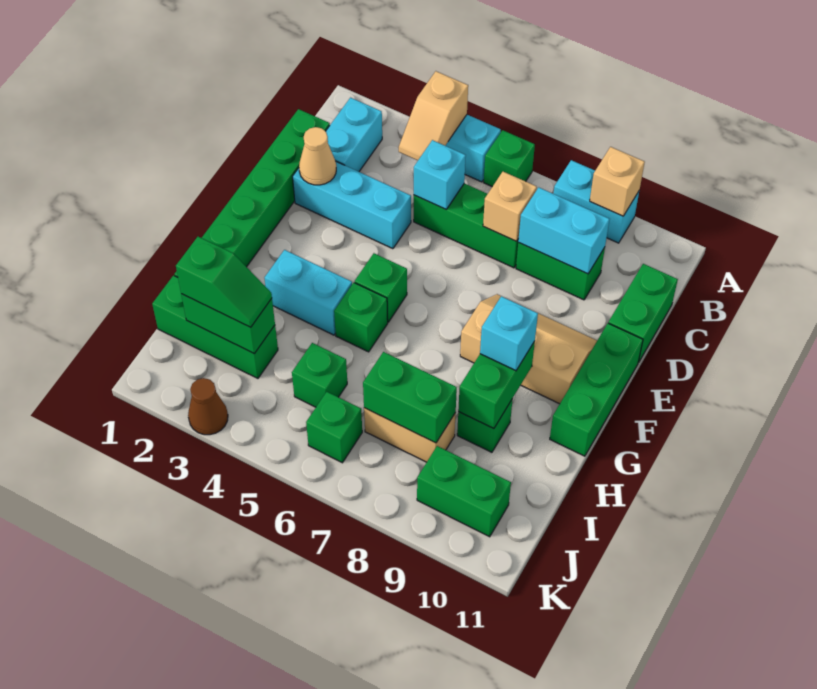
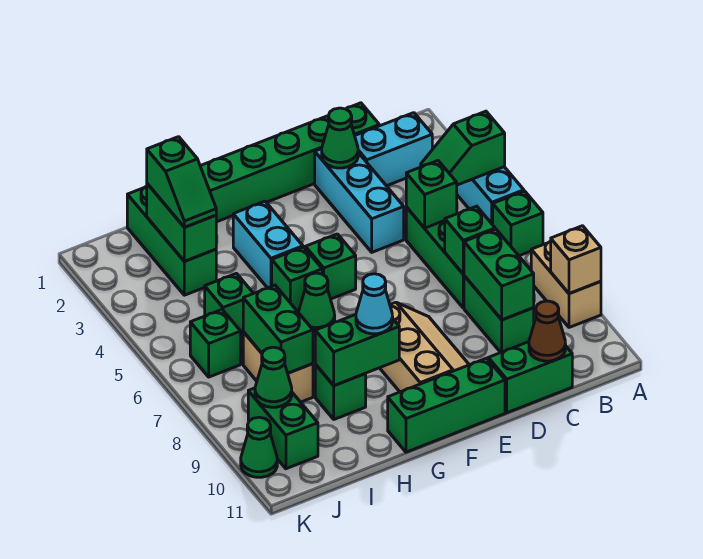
tan 1x2 slope [399,71,468,160] -> green 1x2 slope [421,111,505,185]
cyan 1x2 brick [554,160,639,243] -> tan 1x2 brick [531,241,601,327]
cyan 1x1 brick [414,140,466,209] -> green 1x1 brick [406,161,457,228]
tan 1x1 brick [483,172,537,241] -> green 1x1 brick [445,206,495,274]
cyan 1x2 brick [518,187,609,274] -> green 1x2 brick [464,229,534,320]
tan 1x1 cone [299,127,336,185] -> green 1x1 cone [322,108,358,168]
none -> green 1x1 cone [298,273,335,333]
cyan 1x1 brick [480,296,538,371] -> cyan 1x1 cone [356,274,393,334]
none -> green 1x1 cone [255,347,292,407]
brown 1x1 cone [188,378,228,435] -> brown 1x1 cone moved to [529,301,566,361]
none -> green 1x1 cone [241,417,277,477]

